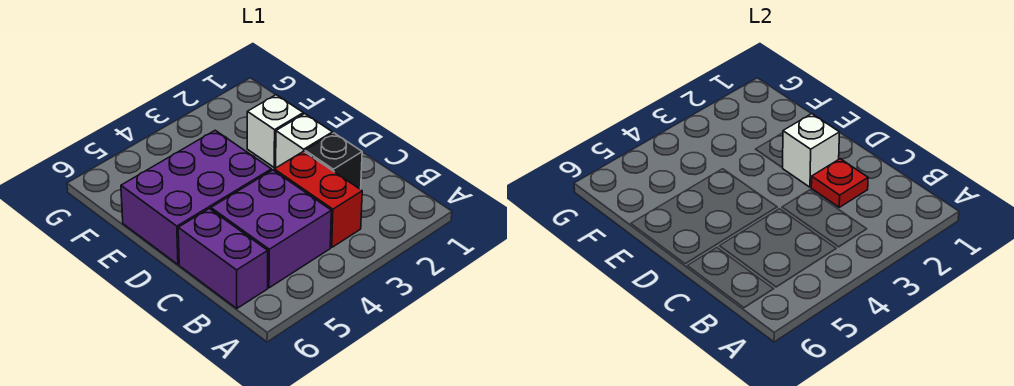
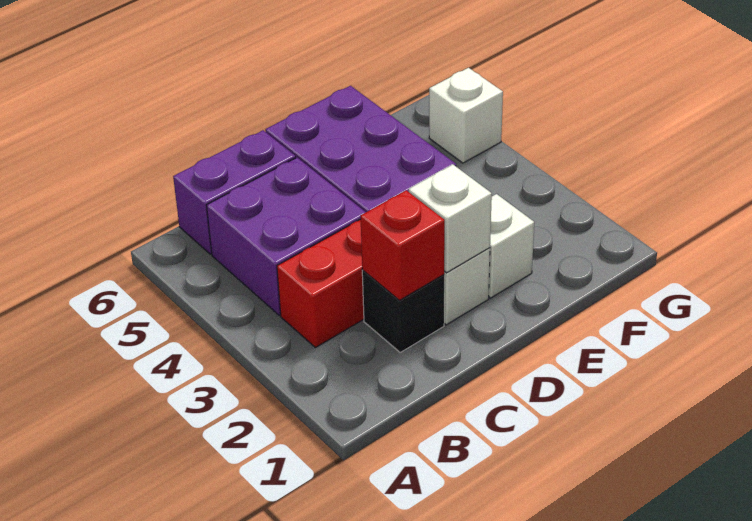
red 1x1 plate [811,159,868,207] -> red 1x1 brick [360,190,445,300]
none -> white 1x1 brick [429,68,503,163]

